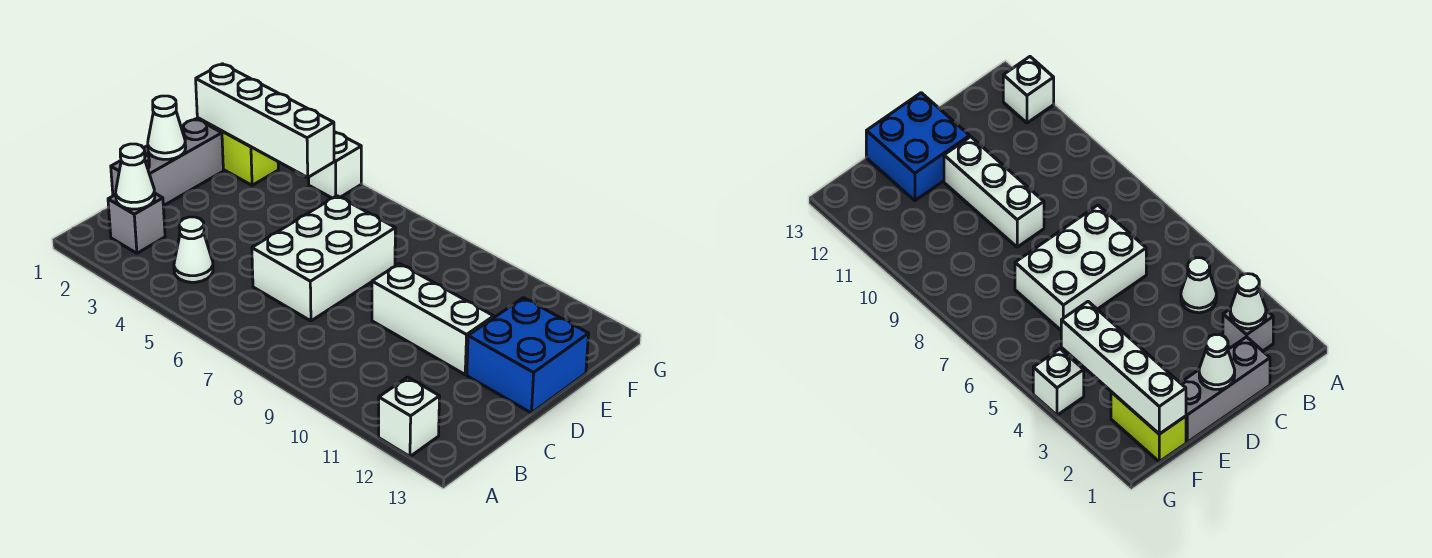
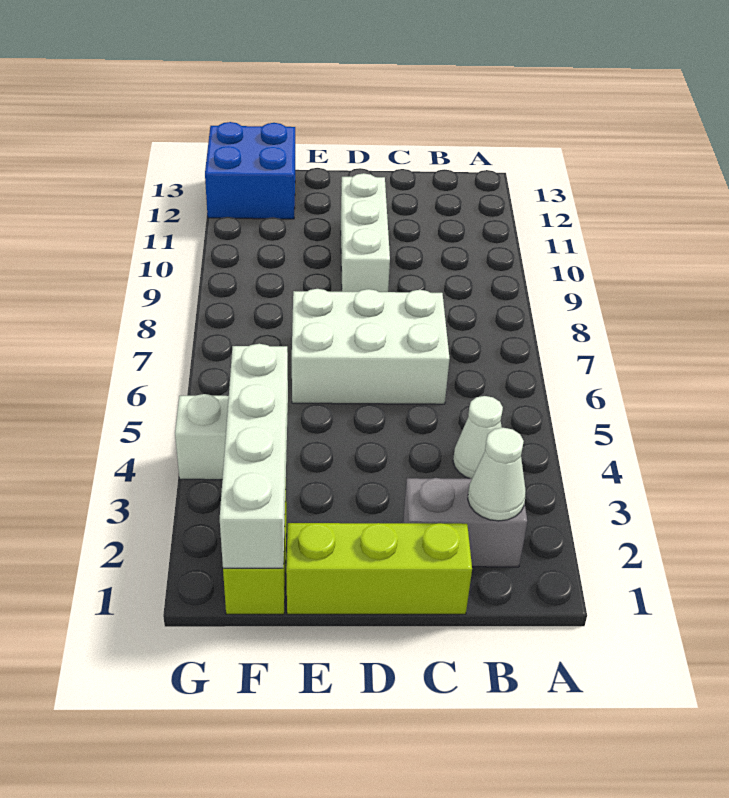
white 1x1 brick [379,377,440,457] -> none
grey 1x1 brick [108,194,165,253] -> grey 1x2 brick [403,478,527,567]
grey 1x3 brick [111,119,223,206] -> lime 1x3 brick [286,523,472,614]
white 1x1 cone [148,96,186,159] -> none
blue 2x2 brick [467,298,589,413] -> blue 2x2 brick moved to [205,122,295,219]

